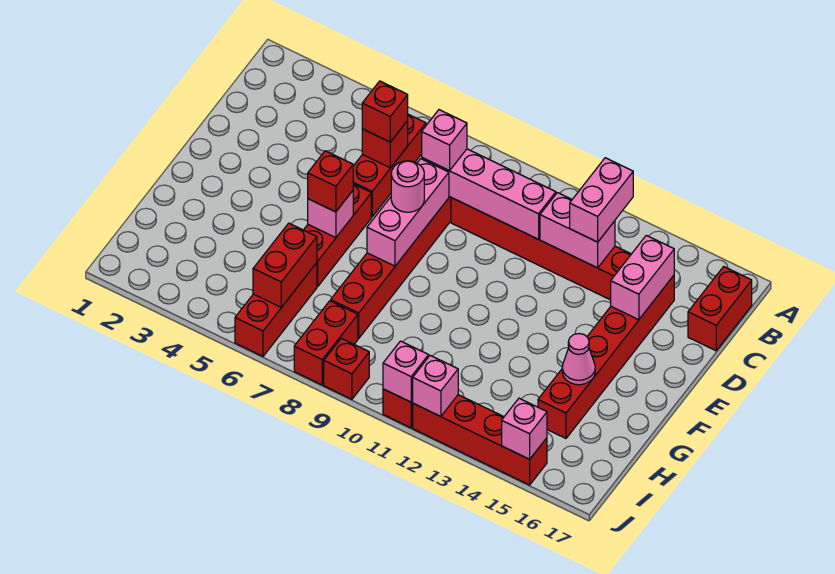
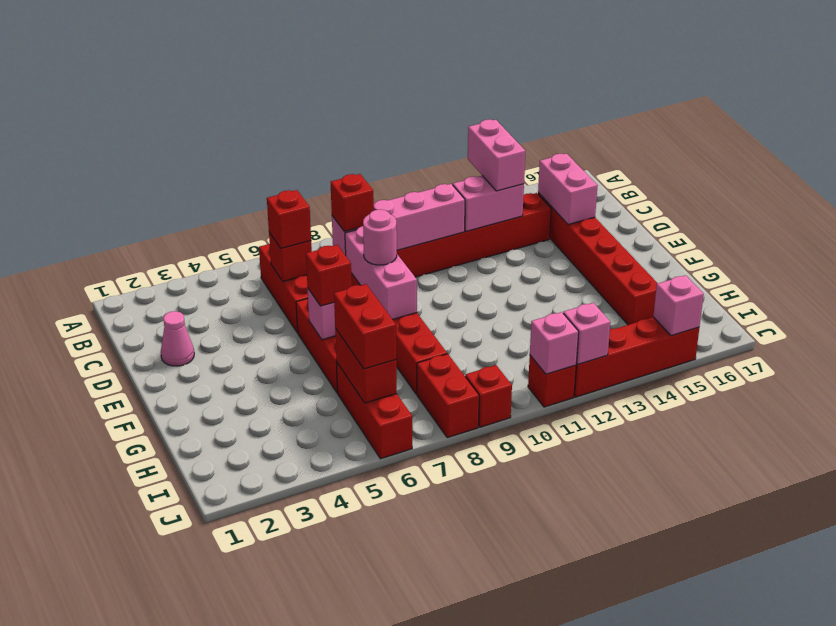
red 1x2 brick [688,267,752,351] -> red 1x2 brick moved to [334,284,396,369]
pink 1x1 brick [422,110,467,171] -> red 1x1 brick [331,174,374,232]
pink 1x1 cone [562,334,595,385] -> pink 1x1 cone moved to [161,311,194,366]

